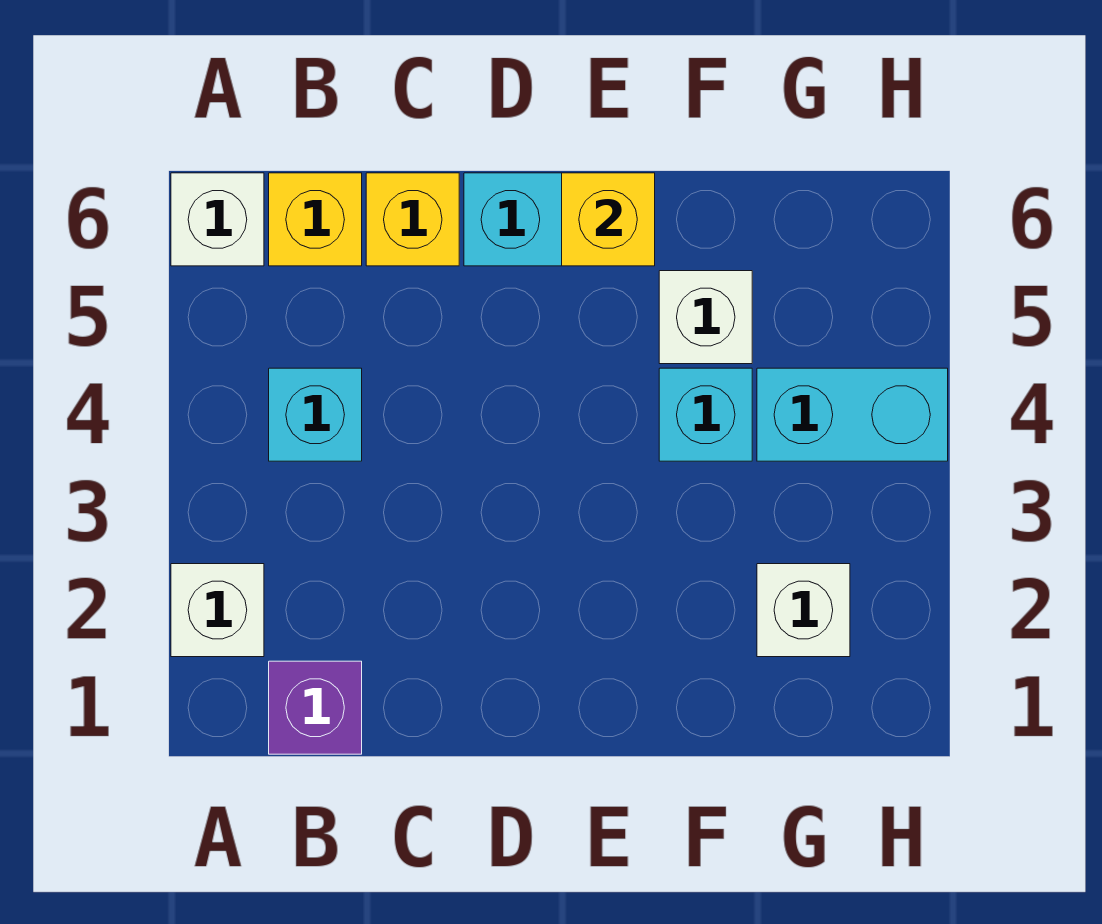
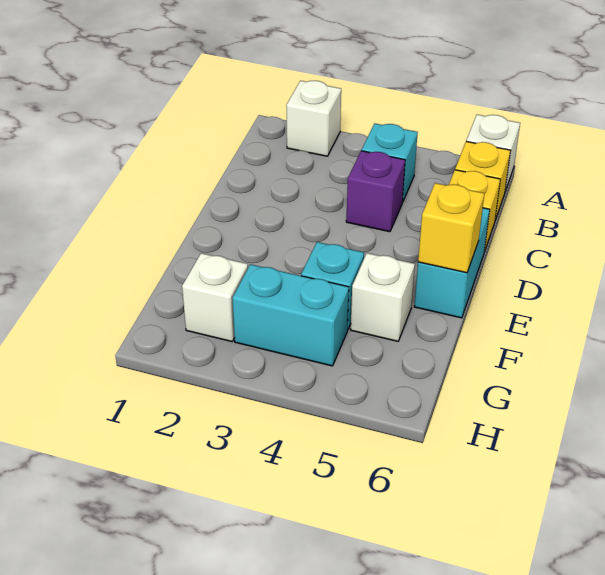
purple 1x1 brick [269,661,362,754] -> purple 1x1 brick moved to [346,151,405,232]
cyan 1x2 brick [757,368,948,461] -> cyan 1x2 brick turned to [233,264,349,366]

